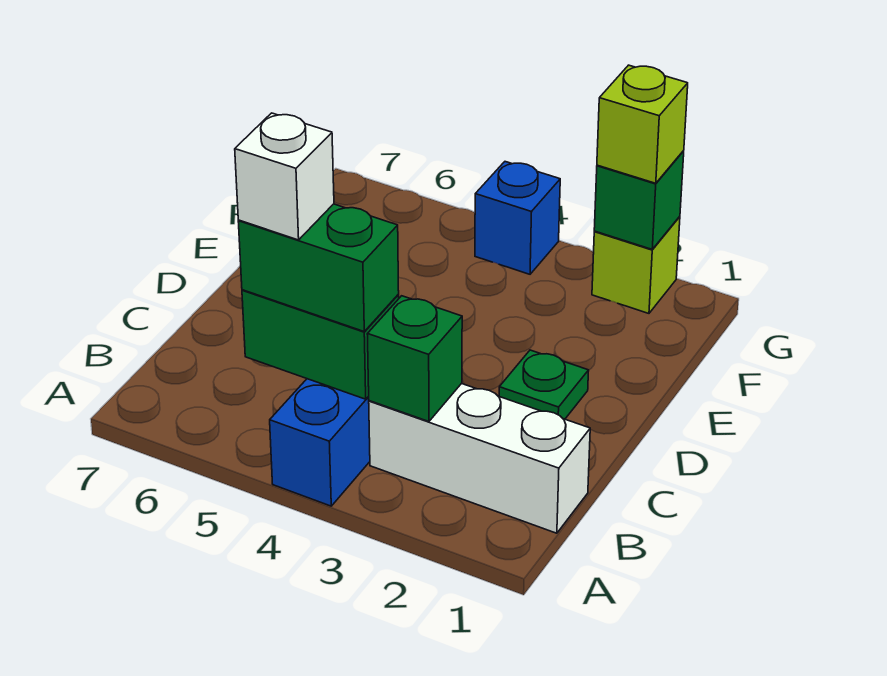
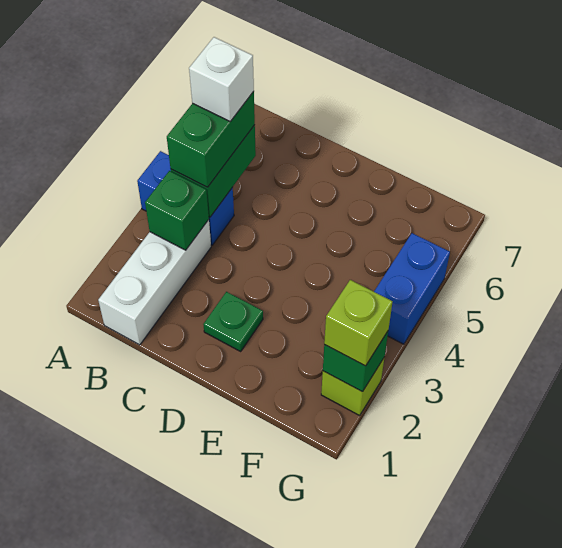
blue 1x1 brick [475,162,560,274] -> blue 1x2 brick [374,233,450,344]

